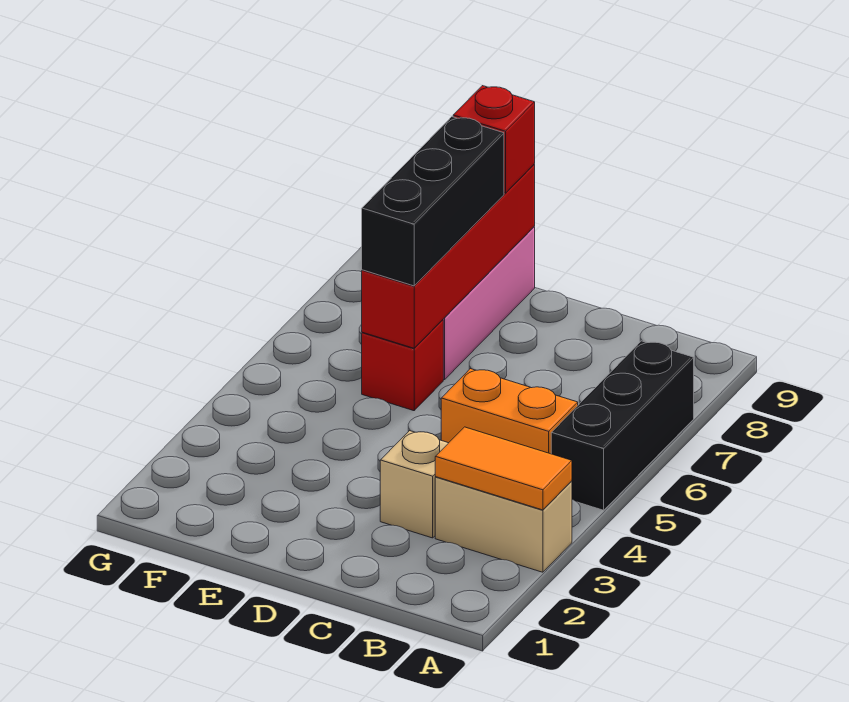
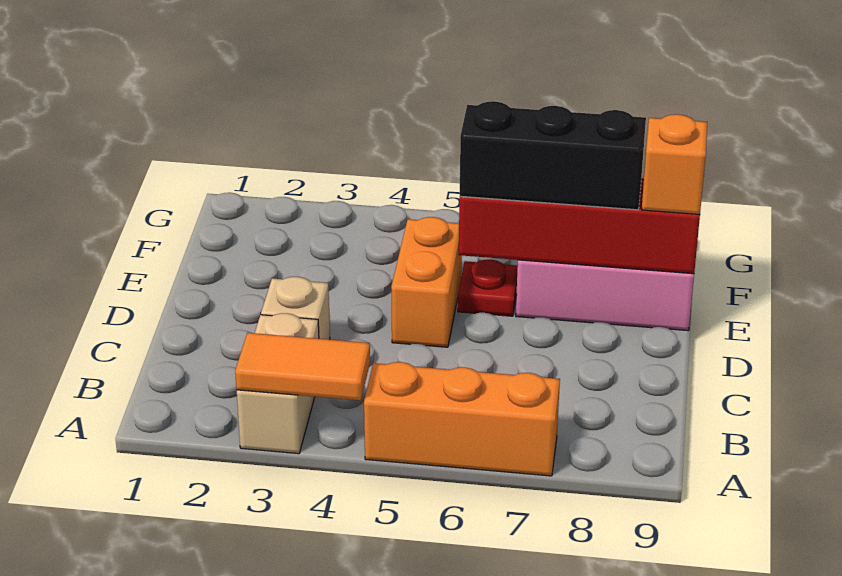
orange 1x2 tile [435,427,572,510] -> orange 1x2 tile turned to [235,333,370,401]
black 1x3 brick [551,341,694,510] -> orange 1x3 brick [364,362,560,476]
orange 1x2 brick [441,369,578,454] -> orange 1x2 brick moved to [391,217,462,347]
red 1x1 brick [362,320,443,411] -> red 1x1 plate [458,259,518,316]
red 1x1 brick [453,86,535,193] -> orange 1x1 brick [642,114,707,214]

